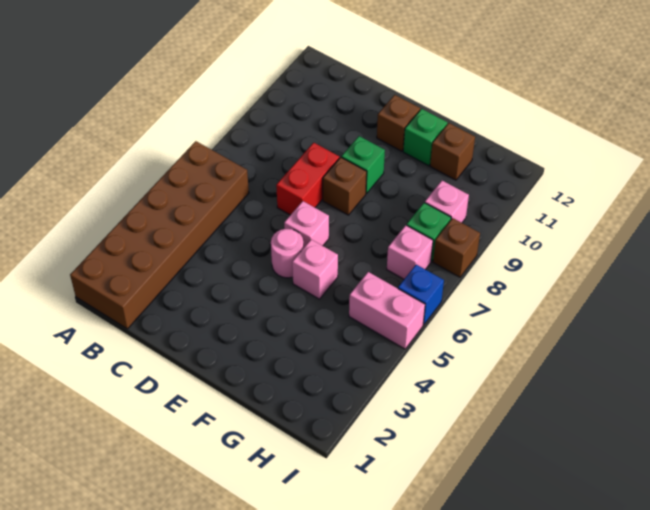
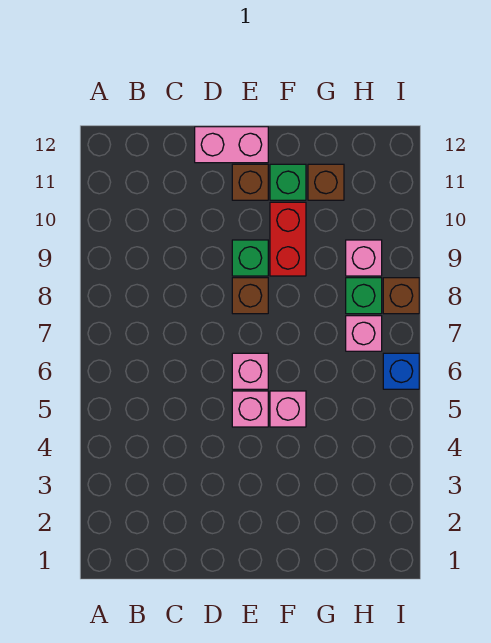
brown 2x6 brick [70,141,249,329] -> none
red 1x2 brick [276,143,339,215] -> red 1x2 brick moved to [270,202,306,276]
pink 1x1 round brick [271,229,303,278] -> pink 1x1 brick [232,391,268,427]
pink 1x2 brick [349,272,425,349] -> pink 1x2 brick moved to [195,127,268,163]

